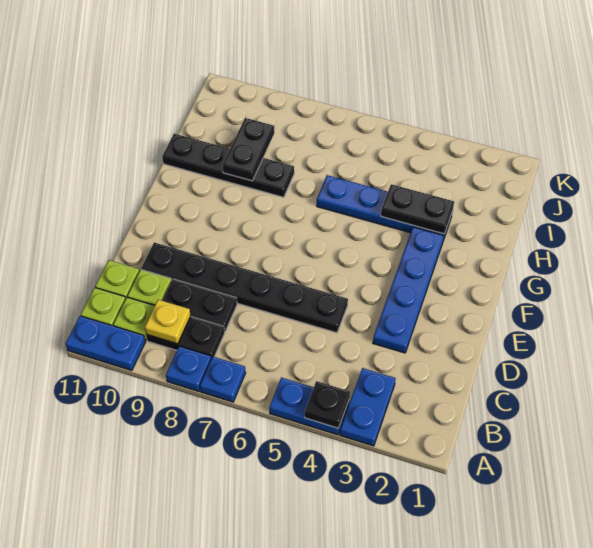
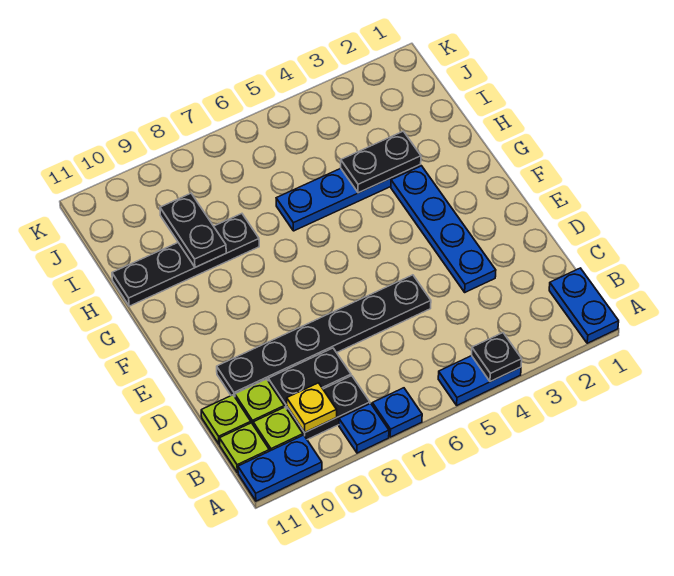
blue 1x2 plate [340,368,396,446] -> blue 1x2 plate moved to [549,268,619,343]

